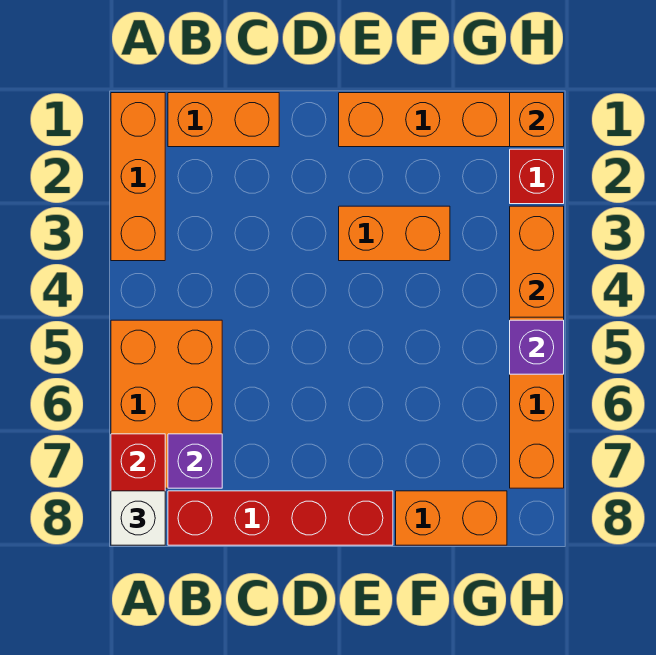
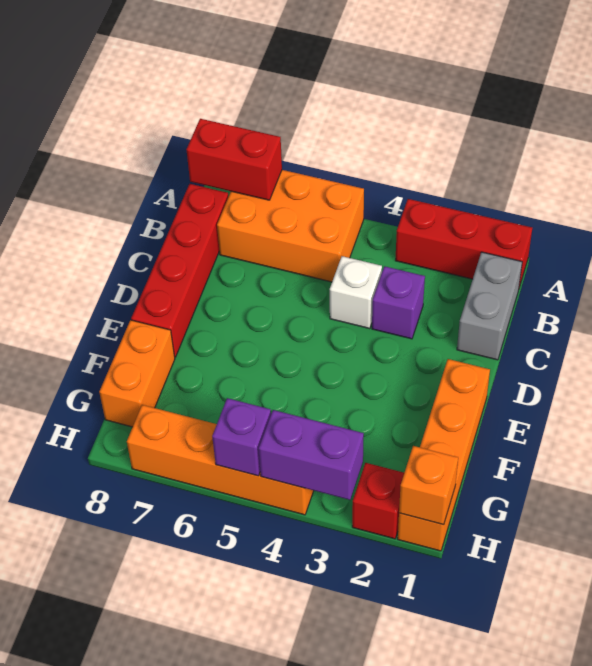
orange 1x3 brick [111,93,165,261] -> red 1x3 brick [395,199,532,287]
white 1x1 brick [111,491,165,545] -> white 1x1 brick moved to [330,256,382,329]
orange 1x2 brick [168,93,279,147] -> grey 1x2 brick [457,252,522,360]
purple 1x1 brick [168,434,222,488] -> purple 1x1 brick moved to [372,266,425,339]
orange 1x2 brick [339,206,450,261] -> none
orange 1x2 brick [510,206,564,317] -> purple 1x2 brick [259,410,364,500]

